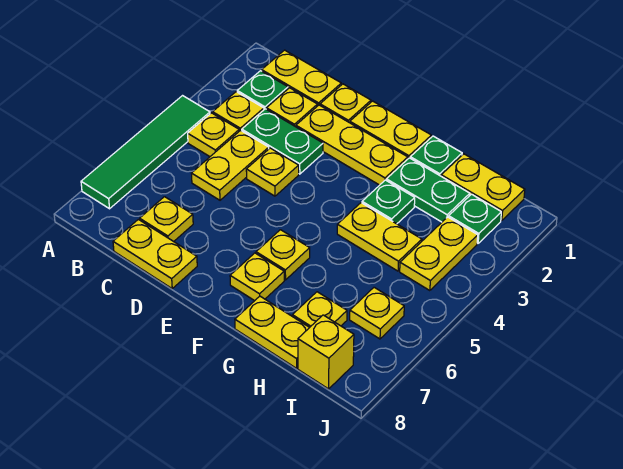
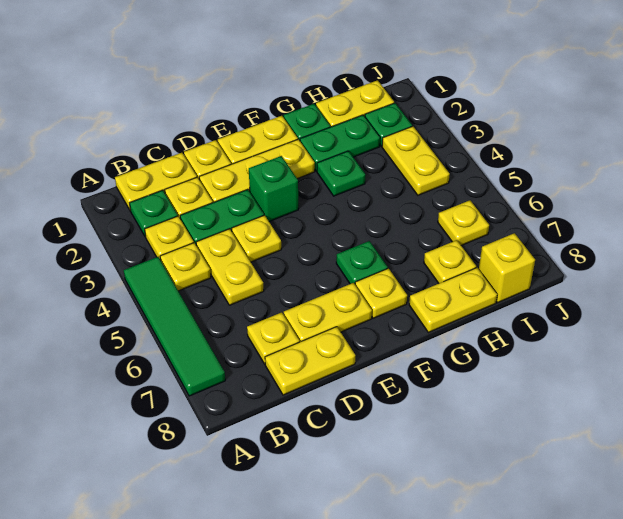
none -> green 1x1 brick [249,156,298,221]
yellow 1x1 plate [256,230,310,280] -> green 1x1 plate [336,241,388,284]
yellow 1x2 plate [337,203,422,271] -> yellow 1x2 plate moved to [284,283,372,342]

